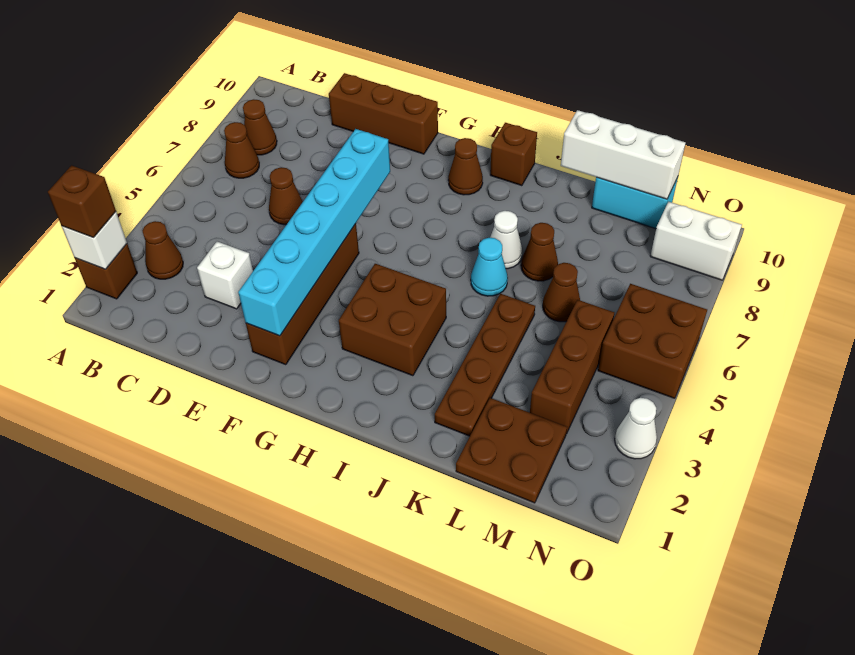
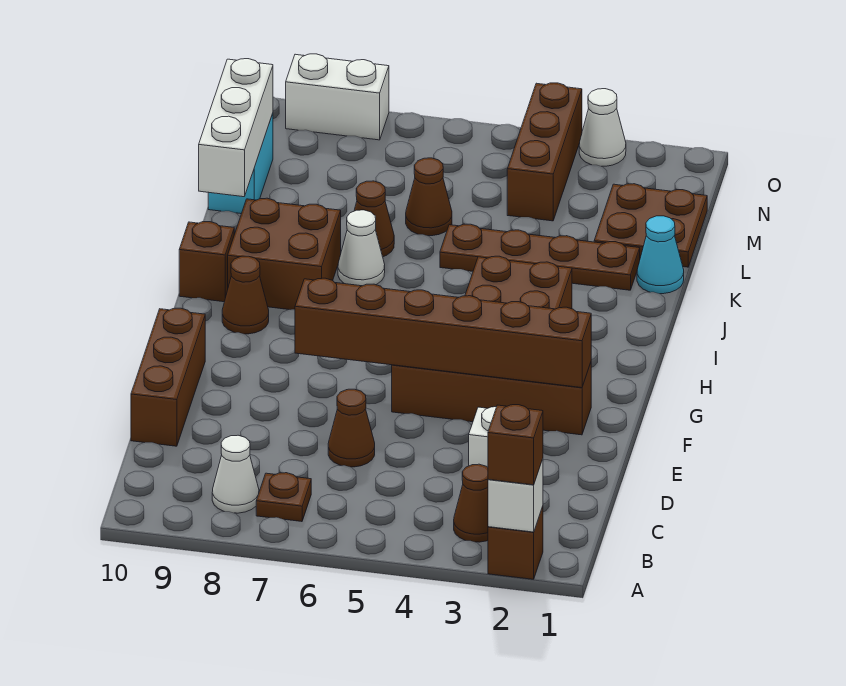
brown 1x1 cone [224,122,259,178] -> brown 1x1 plate [256,473,311,522]
brown 1x1 cone [243,99,277,155] -> white 1x1 cone [212,435,259,513]
cyan 1x6 brick [238,129,390,336] -> brown 1x6 brick [295,278,591,388]
cyan 1x1 cone [471,238,508,296] -> cyan 1x1 cone moved to [637,216,684,294]
brown 1x3 brick [530,300,614,434] -> brown 1x3 brick turned to [507,83,582,221]
brown 2x2 brick [598,284,707,398] -> brown 2x2 brick moved to [228,198,341,310]
white 1x2 brick [650,202,742,280] -> white 1x2 brick turned to [286,54,389,140]

